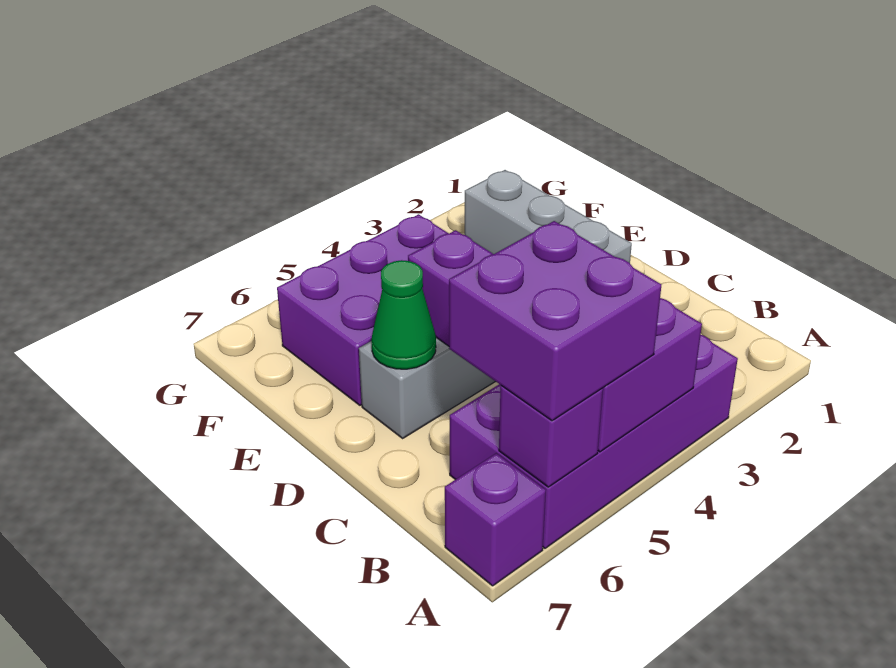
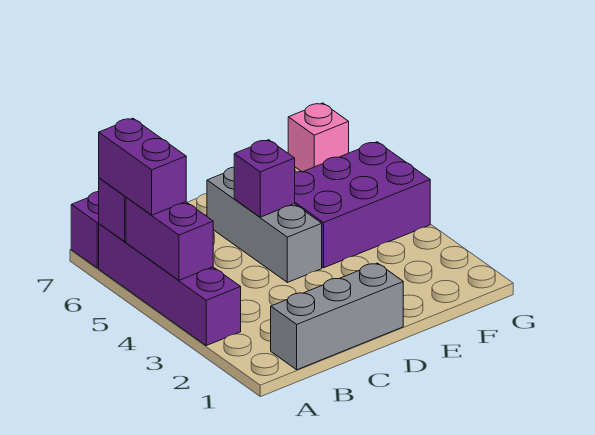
purple 2x4 brick [450,335,738,548] -> purple 1x4 brick [99,224,241,345]
purple 2x2 brick [449,221,661,421] -> purple 1x2 brick [99,118,186,215]
grey 1x3 brick [465,170,632,263] -> grey 1x3 brick moved to [271,263,403,370]
green 1x1 cone [371,260,436,369] -> none
purple 2x3 brick [277,214,449,405] -> purple 2x3 brick turned to [295,142,430,268]
none -> pink 1x1 brick [288,103,349,172]

